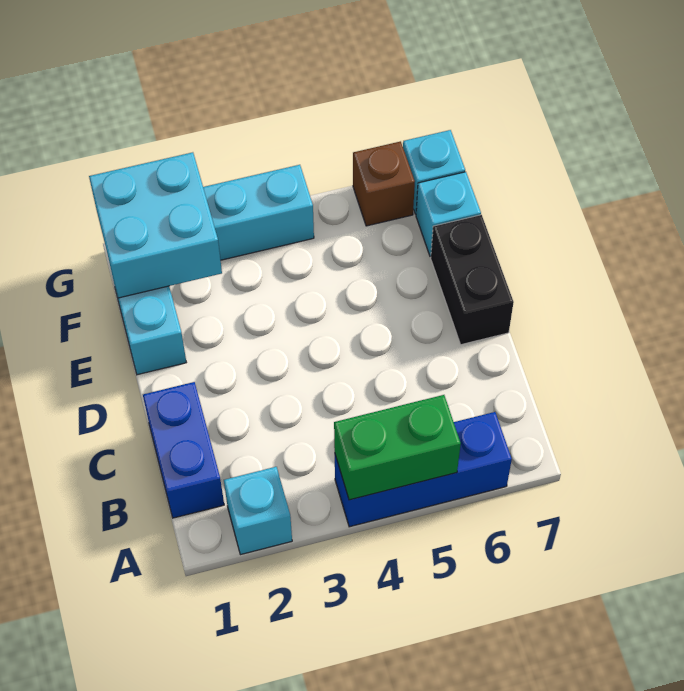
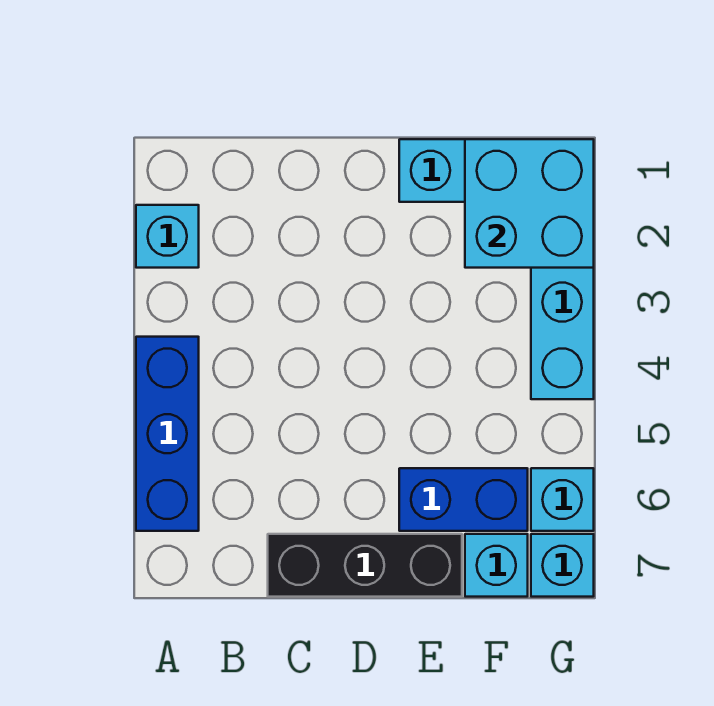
green 1x2 brick [334,395,461,500] -> none
blue 1x2 brick [143,382,224,518] -> blue 1x2 brick moved to [399,468,528,531]
black 1x2 brick [431,215,514,345] -> black 1x3 brick [268,534,462,597]
brown 1x1 brick [353,141,415,226] -> cyan 1x1 brick [531,468,594,531]

